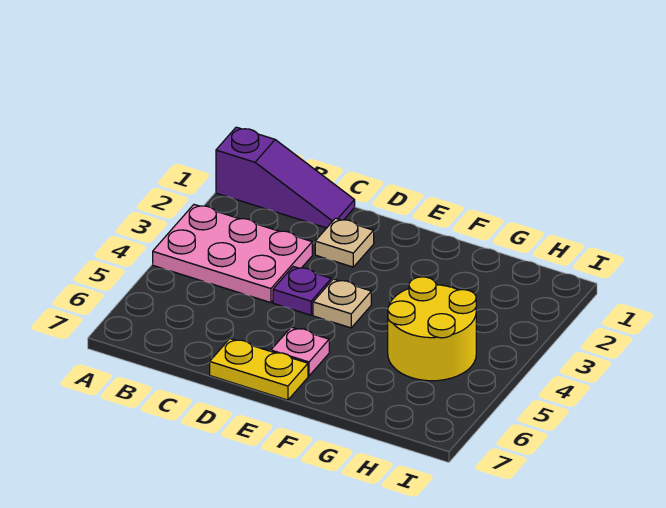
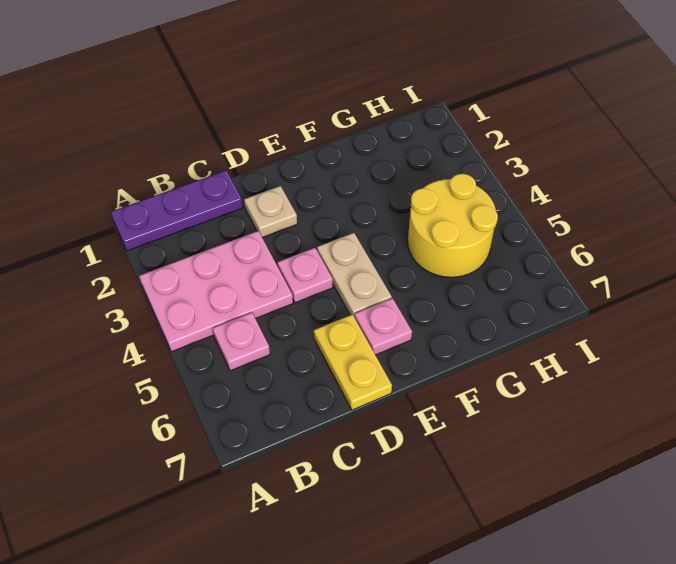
purple 1x3 slope [216,127,355,228] -> purple 1x3 plate [111,171,243,251]
none -> pink 1x1 plate [212,313,270,371]
purple 1x1 plate [273,266,331,315] -> pink 1x1 plate [278,248,333,303]
yellow 1x2 plate [210,339,308,400] -> yellow 1x2 plate turned to [314,315,392,410]
tan 1x1 plate [313,279,371,328] -> tan 1x2 plate [317,233,392,317]

